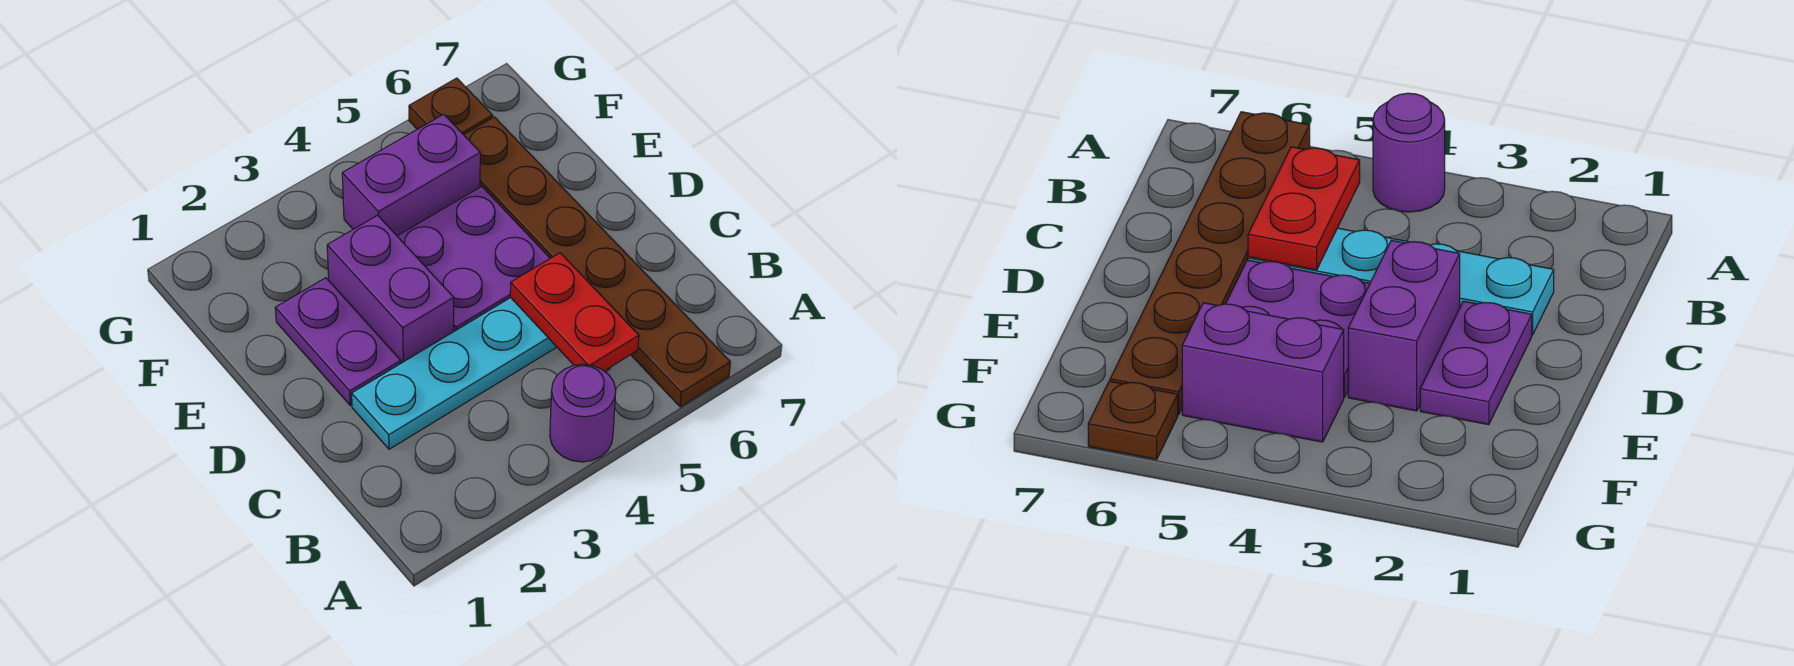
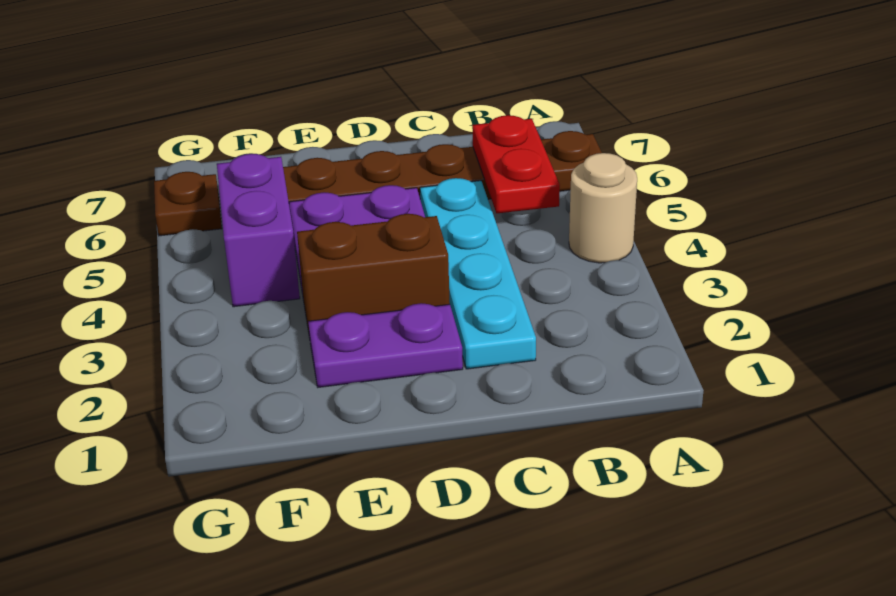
purple 1x1 round brick [550,364,616,462] -> tan 1x1 round brick [569,153,637,263]
red 1x2 plate [510,253,639,371] -> red 1x2 plate turned to [472,115,560,213]
purple 1x2 brick [327,215,454,363] -> brown 1x2 brick [297,214,450,338]

